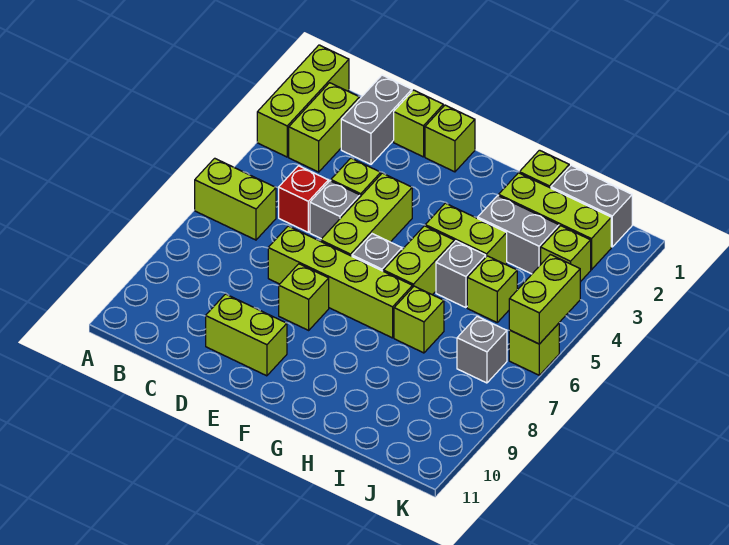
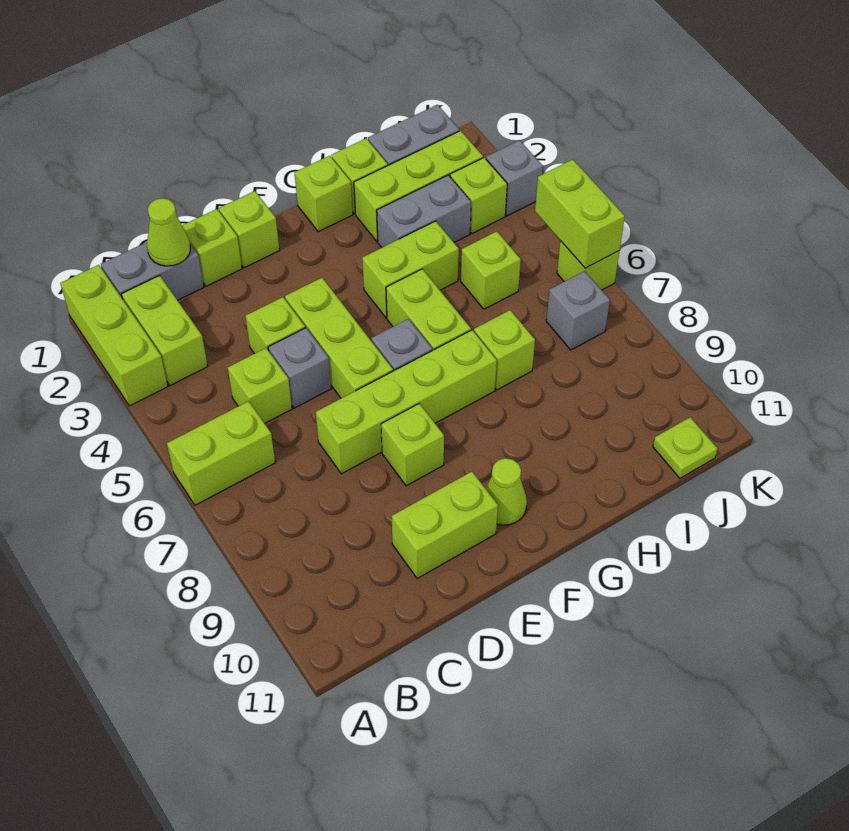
grey 1x2 brick [341,75,412,164] -> grey 1x2 brick turned to [101,242,204,300]
none -> lime 1x1 cone [147,198,190,266]
red 1x1 brick [279,166,328,232] -> lime 1x1 brick [228,348,292,423]
none -> lime 1x1 cone [486,458,527,525]
none -> lime 1x1 brick [295,156,353,232]
grey 1x1 brick [436,241,486,308] -> grey 1x1 brick moved to [486,140,543,216]
none -> lime 1x1 plate [653,417,717,478]

